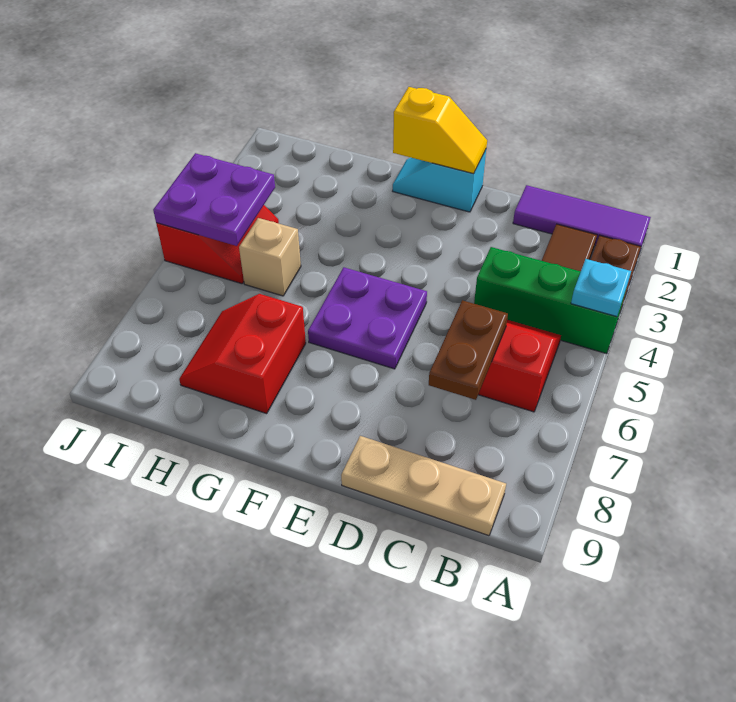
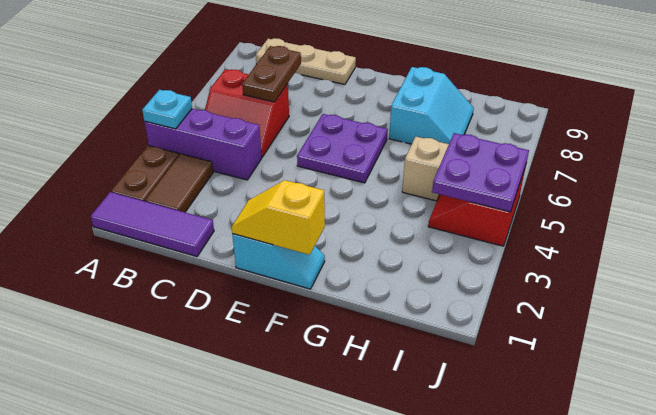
green 1x3 brick [474,247,626,354] -> purple 1x3 brick [145,109,262,180]
red 2x2 slope [179,294,306,414] -> cyan 2x2 slope [389,67,474,144]

